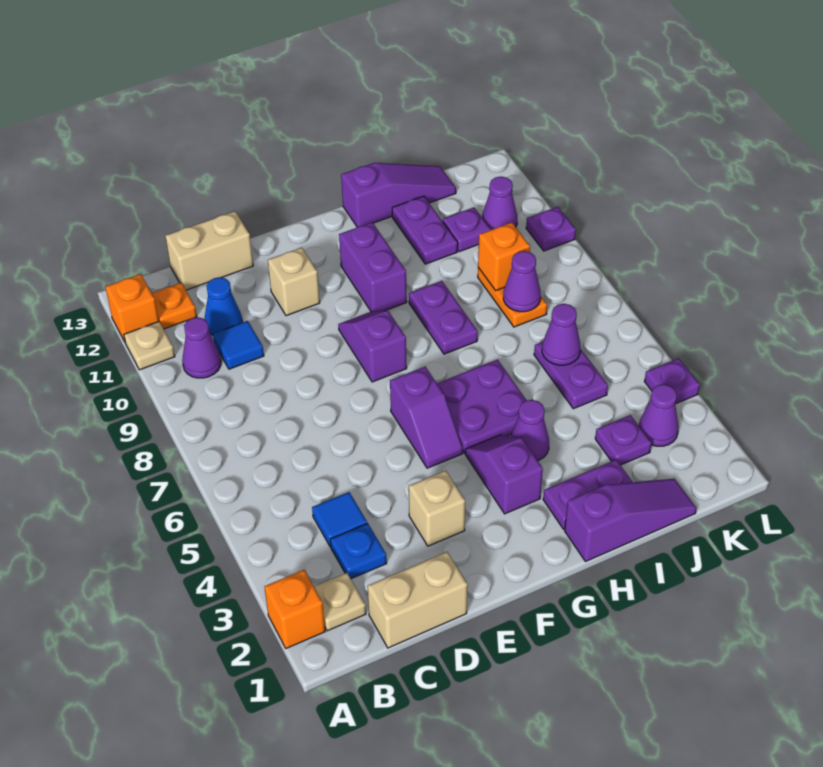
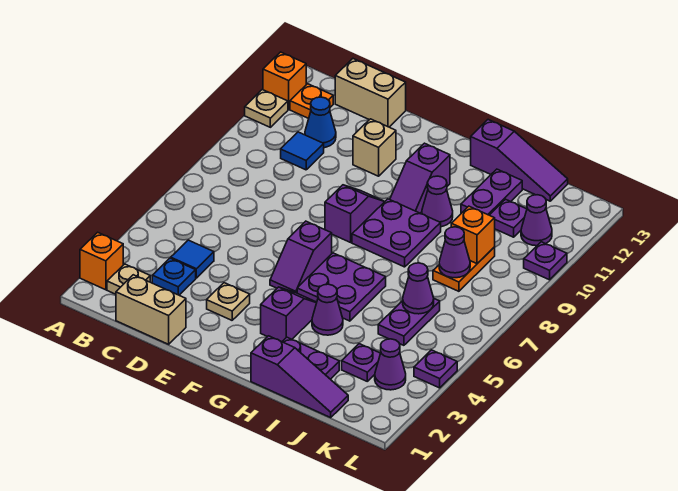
purple 1x1 cone [182,317,221,378] -> purple 1x1 cone moved to [422,176,453,227]
tan 1x1 brick [409,471,465,546] -> tan 1x1 plate [207,283,250,320]
purple 1x2 brick [339,222,407,312] -> purple 1x2 slope [390,143,450,213]
purple 1x2 plate [409,281,478,354] -> purple 2x2 plate [352,199,441,267]

